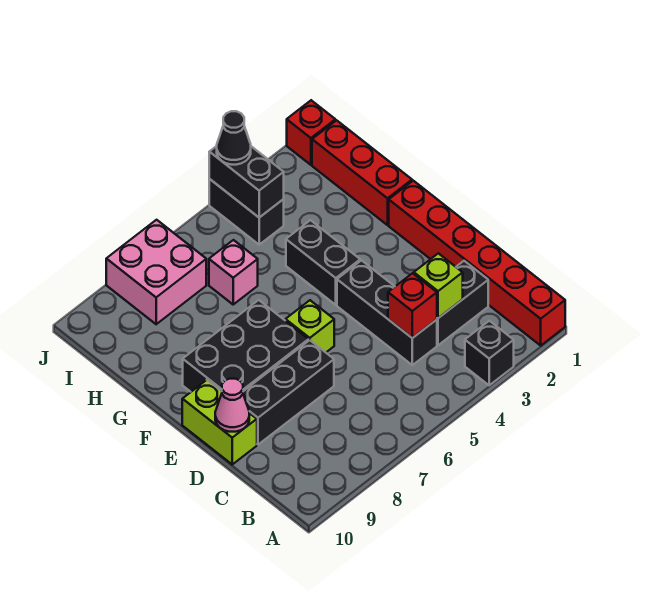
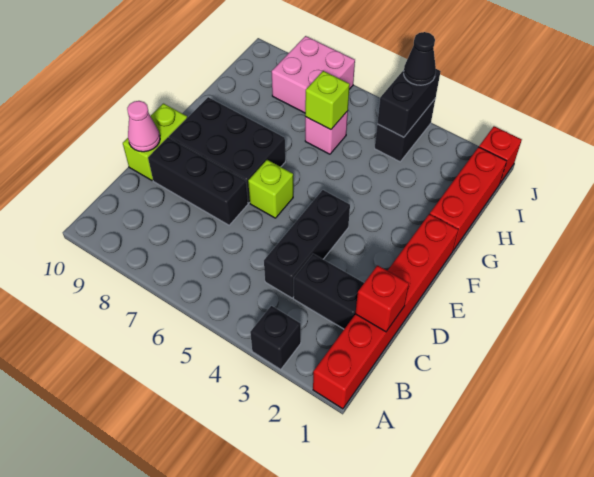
lime 1x1 brick [414,253,463,318] -> lime 1x1 brick moved to [305,71,350,130]
red 1x1 brick [388,273,437,338] -> red 1x1 brick moved to [355,265,409,332]
black 1x2 brick [286,220,360,305] -> none

